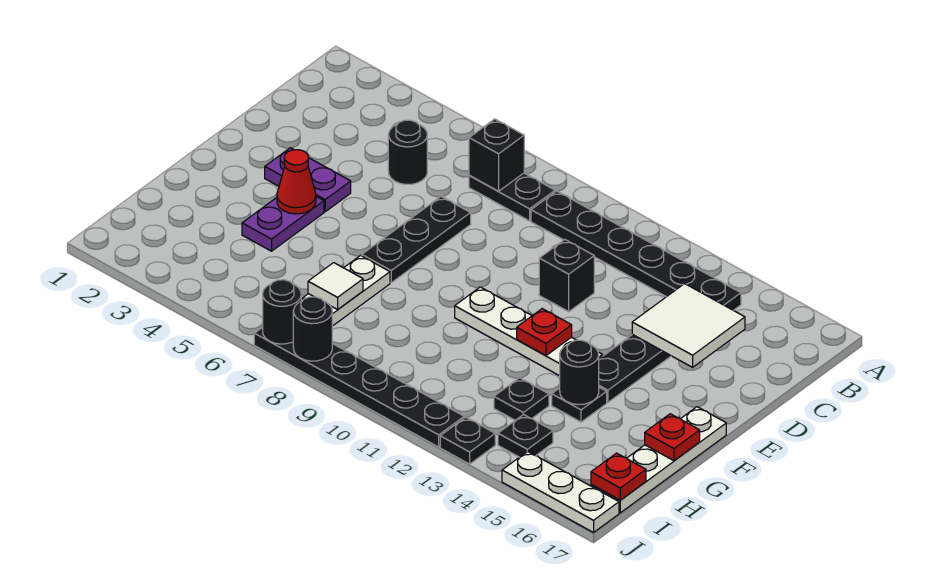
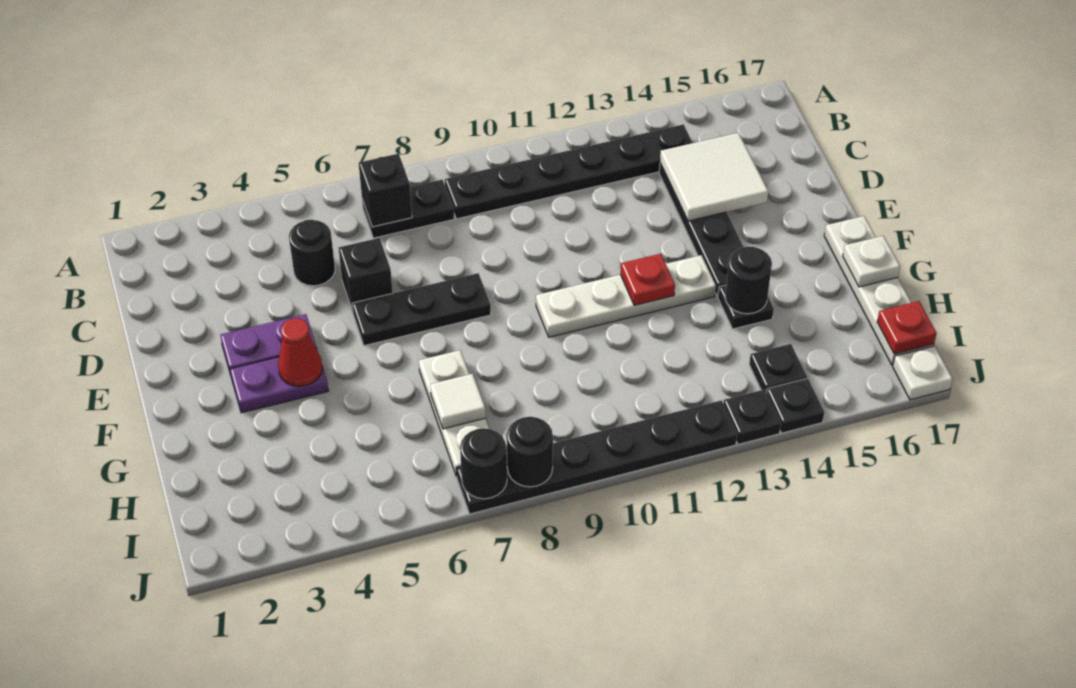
black 1x3 plate [362,197,471,283] -> black 1x3 plate turned to [352,273,491,346]
black 1x1 brick [539,240,594,312] -> black 1x1 brick moved to [339,238,393,312]
purple 1x2 plate [242,197,324,251] -> purple 1x2 plate turned to [230,348,328,413]
red 1x1 plate [645,414,700,461] -> white 1x1 plate [843,236,900,287]
black 1x1 plate [494,378,549,420] -> black 1x1 plate moved to [767,378,824,433]
white 1x3 plate [502,451,619,533] -> white 1x1 plate [893,346,953,400]

